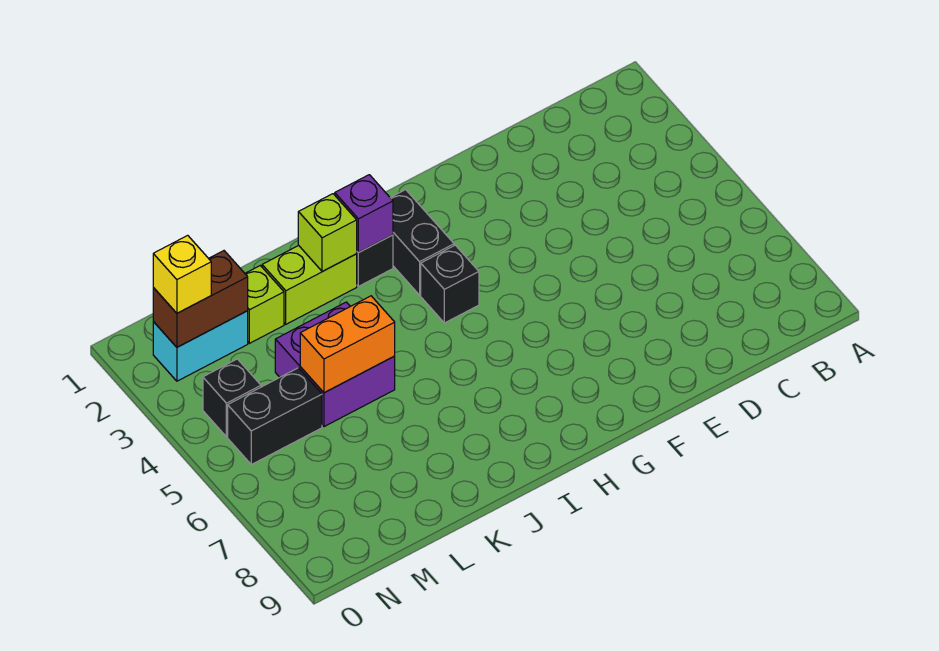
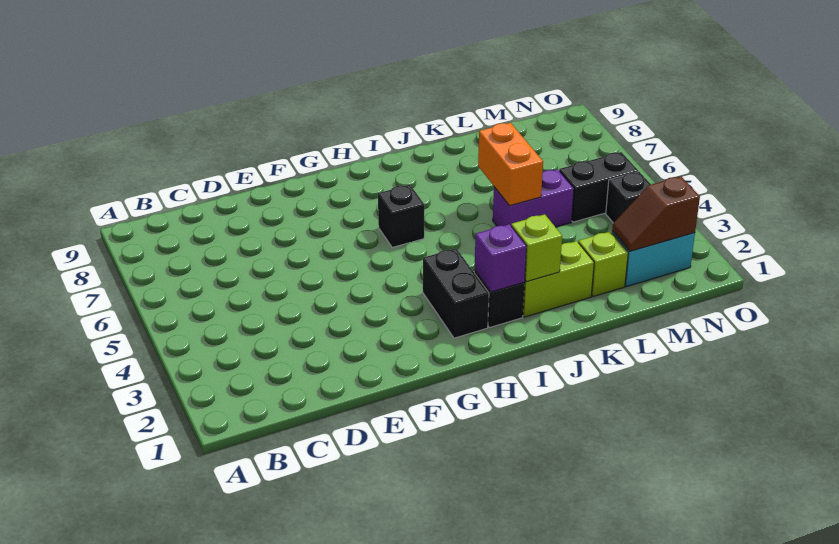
black 1x1 brick [421,245,479,323] -> black 1x1 brick moved to [378,185,424,247]
purple 2x2 brick [275,302,395,427] -> purple 1x2 brick [493,169,574,227]
orange 1x2 brick [300,296,395,393] -> orange 1x2 brick turned to [478,123,543,206]
brown 1x2 brick [153,251,248,347] -> brown 1x2 slope [612,176,700,251]
yellow 1x1 brick [153,235,211,313] -> none

